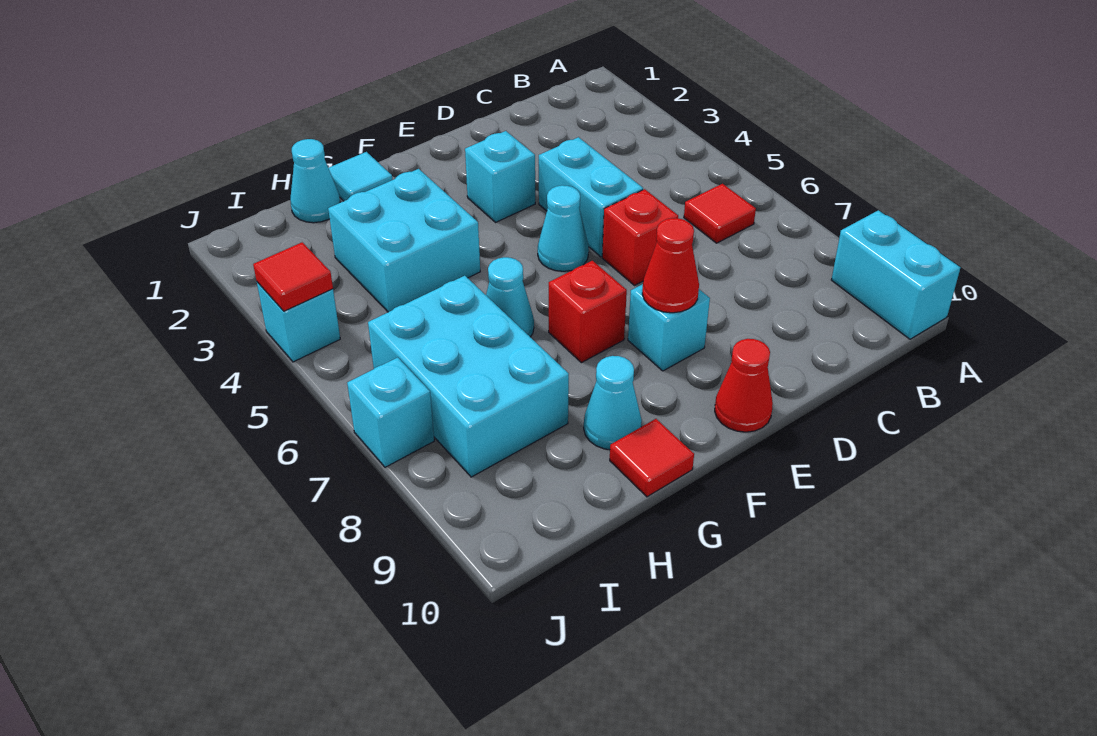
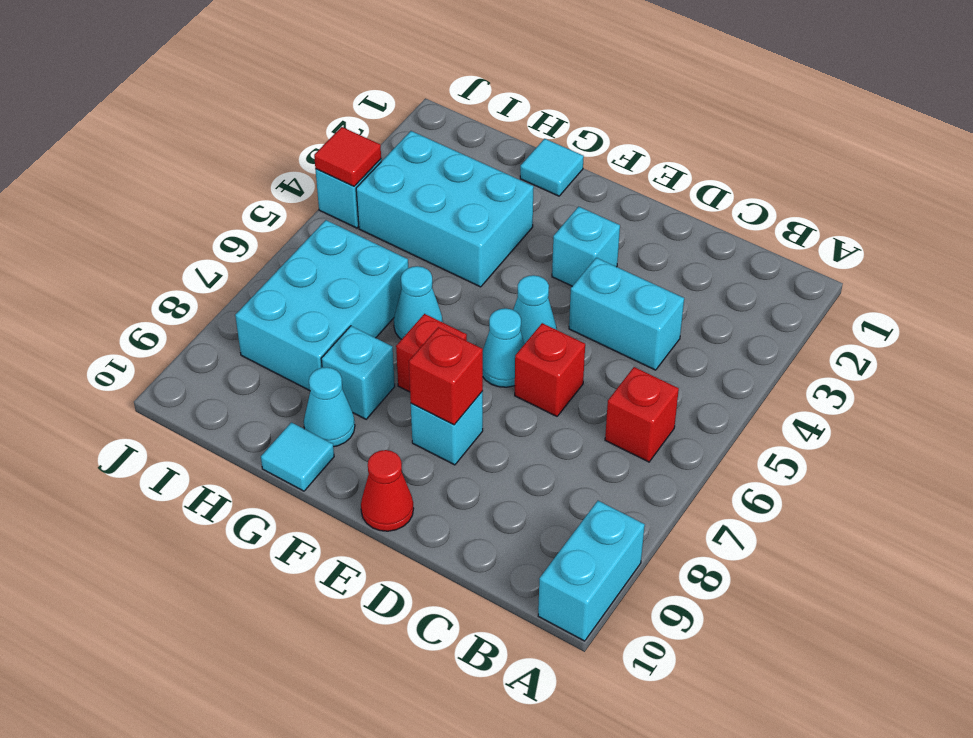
red 1x1 tile [684,184,756,243] -> red 1x1 brick [605,367,679,462]
cyan 1x2 brick [539,137,643,257] -> cyan 1x2 brick turned to [569,258,684,370]
red 1x1 cone [642,218,699,313] -> red 1x1 brick [409,327,483,425]
cyan 2x2 brick [328,169,480,312] -> cyan 2x3 brick [356,131,534,287]
red 1x1 tile [610,419,694,497] -> cyan 1x1 tile [261,422,334,491]
cyan 1x1 cone [290,139,340,223] -> cyan 1x1 cone moved to [483,308,524,387]
cyan 1x1 brick [347,357,434,467] -> cyan 1x1 brick moved to [321,326,395,419]

